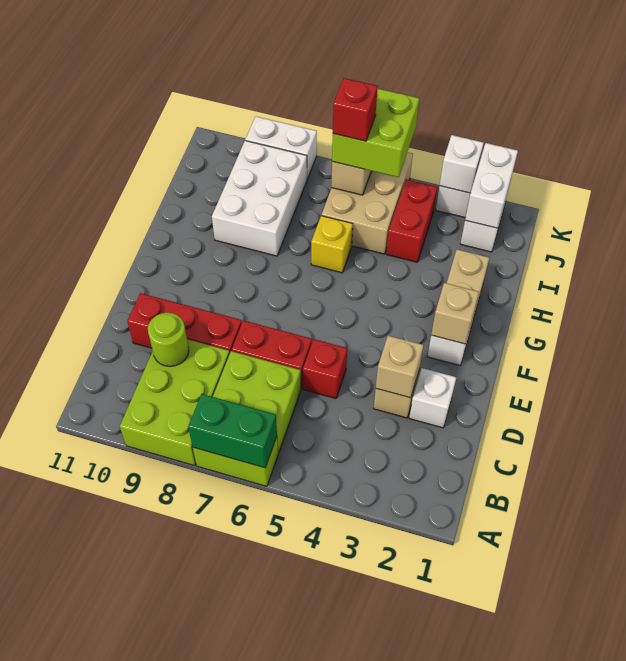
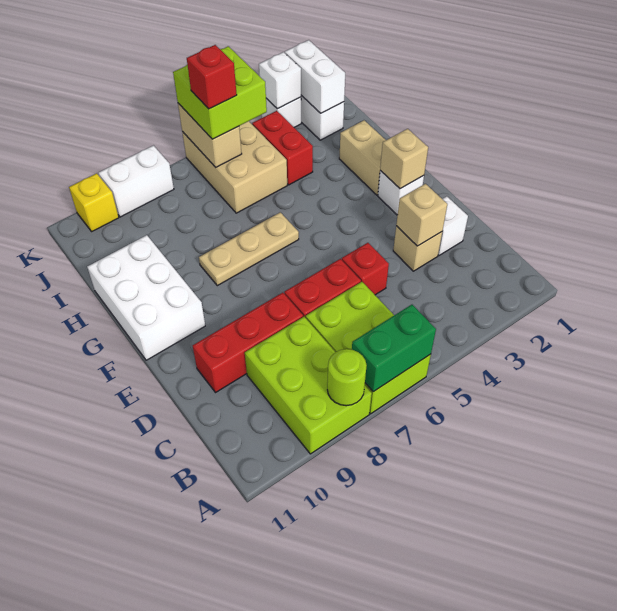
lime 1x1 round brick [148,313,189,367] -> lime 1x1 round brick moved to [327,349,367,406]
none -> tan 1x3 plate [199,212,299,286]
yellow 1x1 brick [311,216,353,273] -> yellow 1x1 brick moved to [69,173,119,231]
white 2x3 brick [212,141,307,256] -> white 2x3 brick moved to [87,235,205,360]

